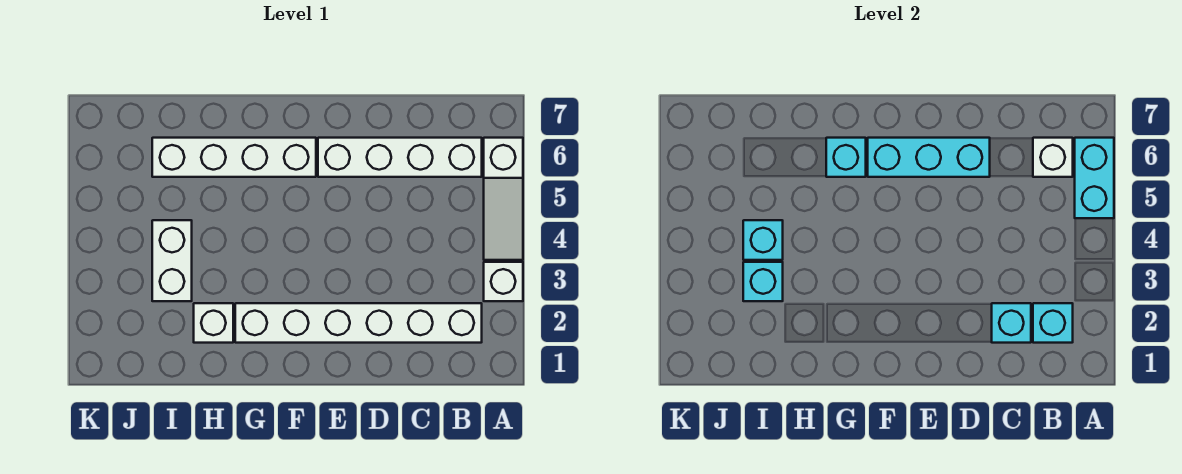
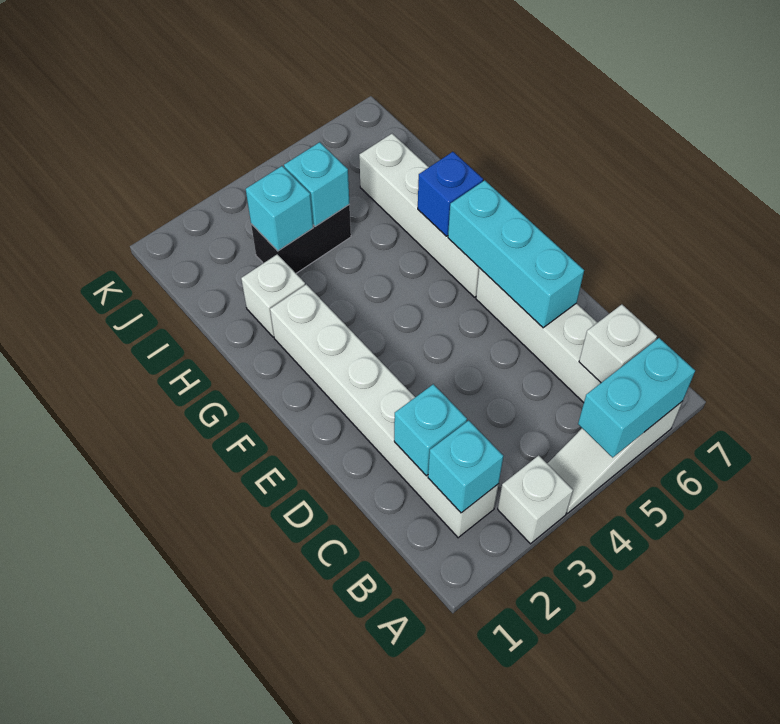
cyan 1x1 brick [826,138,866,177] -> blue 1x1 brick [418,152,483,236]
white 1x2 brick [152,220,192,301] -> black 1x2 brick [251,205,351,273]

